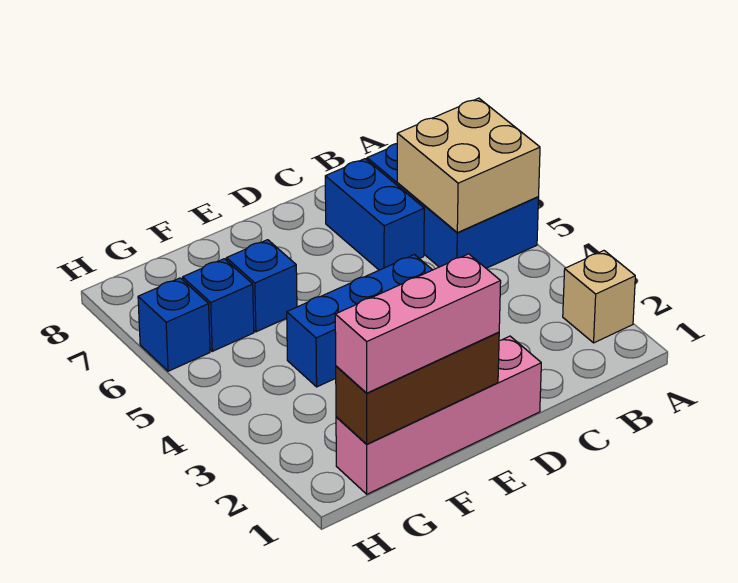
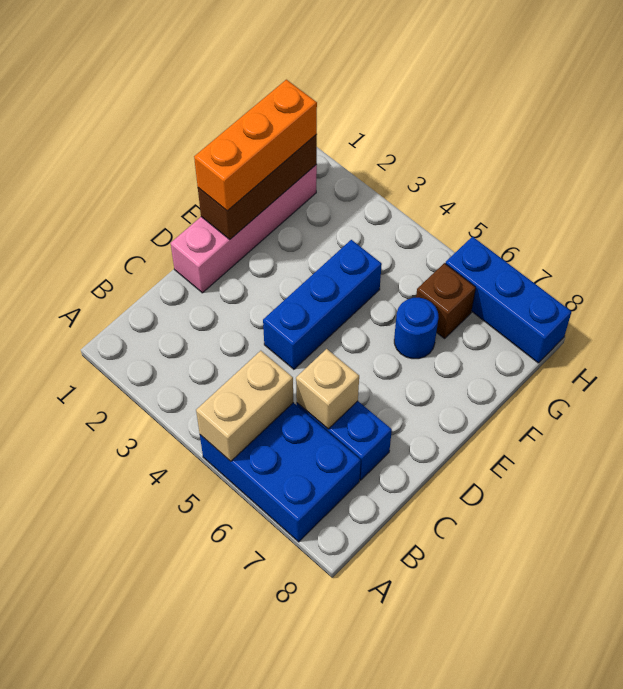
tan 1x1 brick [563,251,635,343] -> tan 1x1 brick moved to [296,349,359,429]
tan 2x2 brick [397,98,540,233] -> tan 1x2 brick [196,351,293,461]
pink 1x3 brick [335,254,501,393] -> orange 1x3 brick [194,80,317,211]
blue 1x1 brick [226,240,297,332] -> blue 1x1 round brick [394,298,439,359]
blue 1x1 brick [183,259,254,351] -> brown 1x1 brick [416,263,476,339]
blue 1x1 brick [138,278,210,371] -> blue 1x3 brick [445,237,572,363]

